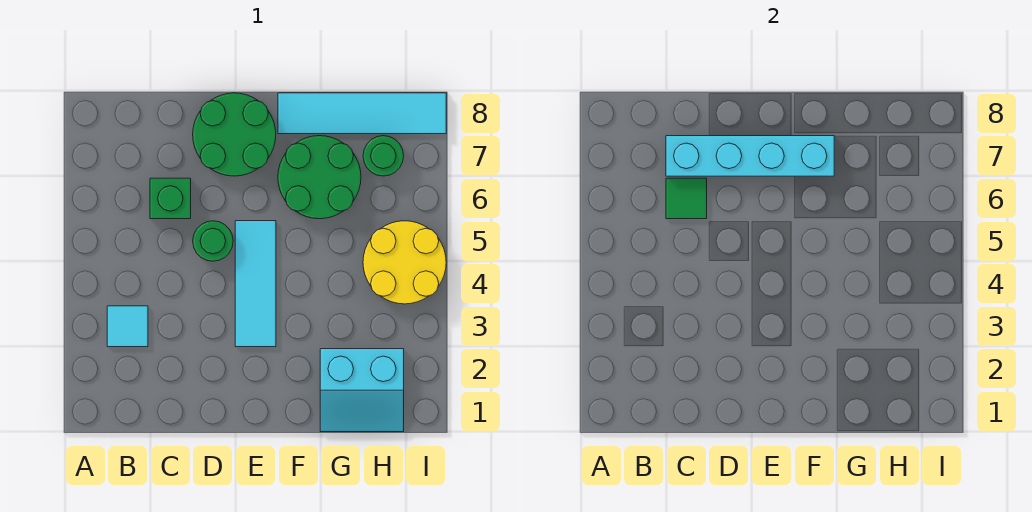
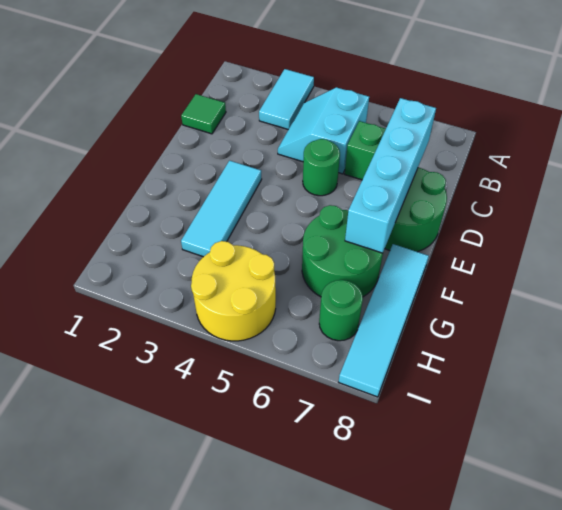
cyan 1x1 tile [107,306,148,347] -> cyan 1x2 tile [259,69,314,130]
green 1x1 tile [666,178,707,219] -> green 1x1 tile moved to [181,94,226,134]
cyan 1x3 tile [235,221,276,347] -> cyan 1x3 tile turned to [181,161,262,257]
cyan 2x2 slope [320,349,404,432] -> cyan 2x2 slope moved to [278,87,369,174]

